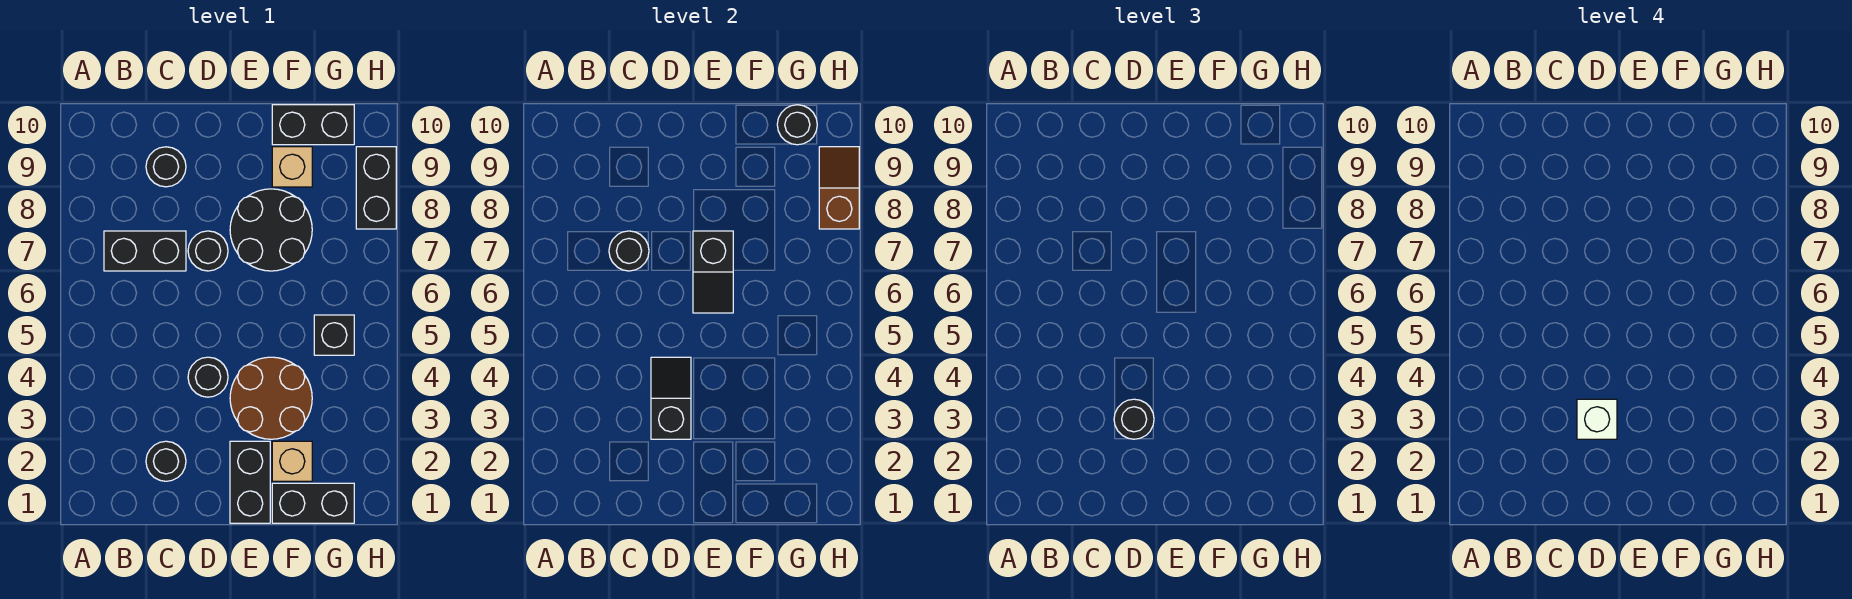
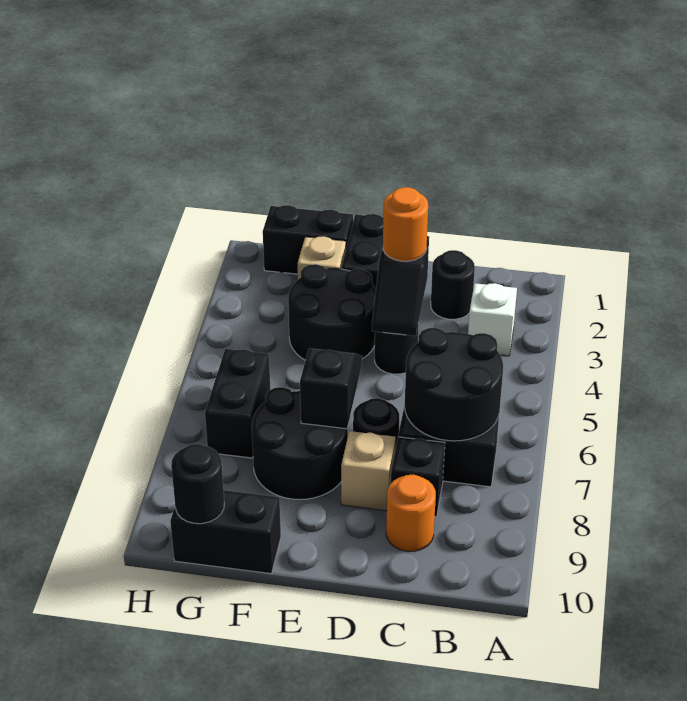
black 1x1 round brick [609,231,649,271] -> black 2x2 round brick [405,328,503,441]
black 1x1 round brick [146,147,186,187] -> orange 1x1 round brick [386,475,436,551]
black 1x1 round brick [1114,399,1154,439] -> orange 1x1 round brick [383,187,428,261]
white 1x1 brick [1577,399,1617,439] -> white 1x1 brick moved to [468,283,517,356]
brown 2x2 round brick [230,357,312,439] -> black 2x2 round brick [288,264,376,360]
tan 1x1 brick [272,147,312,187] -> tan 1x1 brick moved to [341,431,396,511]
black 1x1 brick [314,315,354,355] -> black 1x1 brick moved to [391,437,445,517]
black 1x2 brick [356,147,396,229] -> black 1x2 brick moved to [205,349,270,458]
brown 1x2 slope [819,147,859,229] -> none

